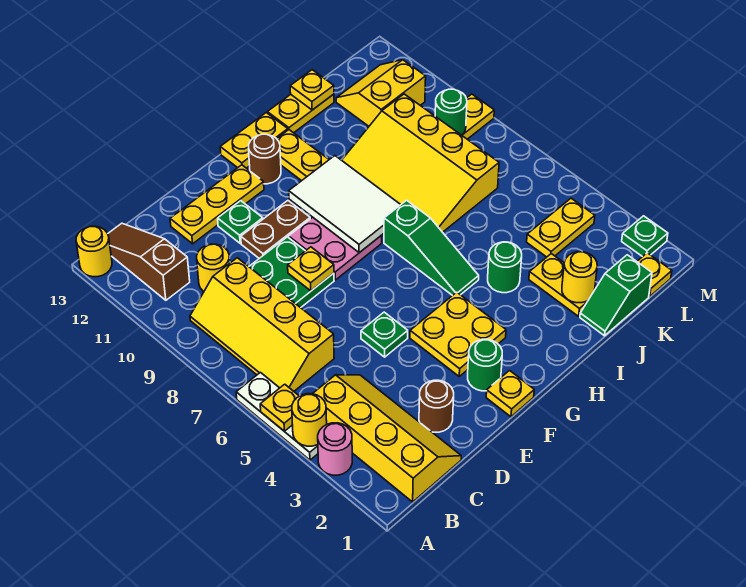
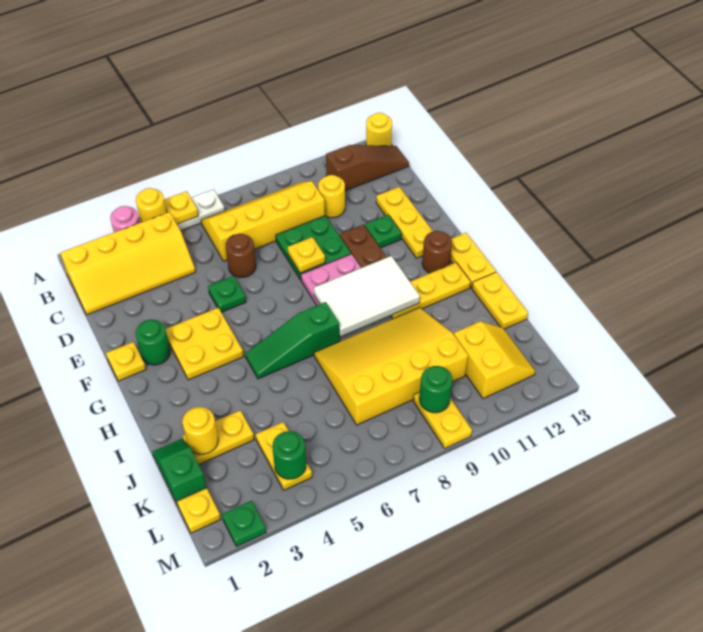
brown 1x1 round brick [419,380,454,432] -> brown 1x1 round brick moved to [226,234,256,278]
green 1x1 round brick [488,242,522,293] -> green 1x1 round brick moved to [272,431,306,479]
yellow 1x1 plate [290,70,334,110] -> none

